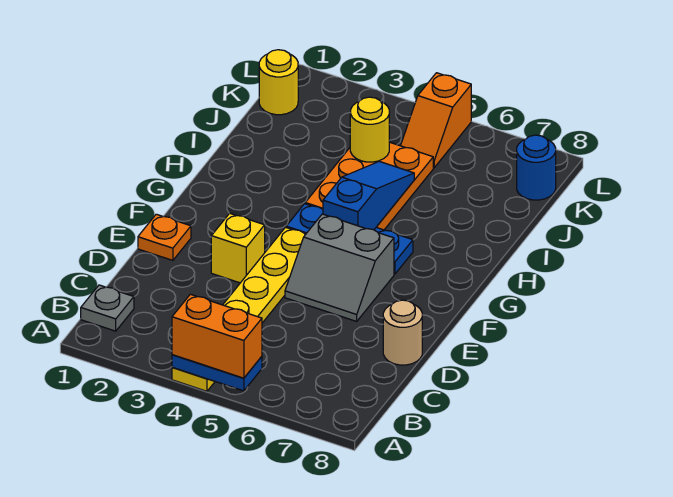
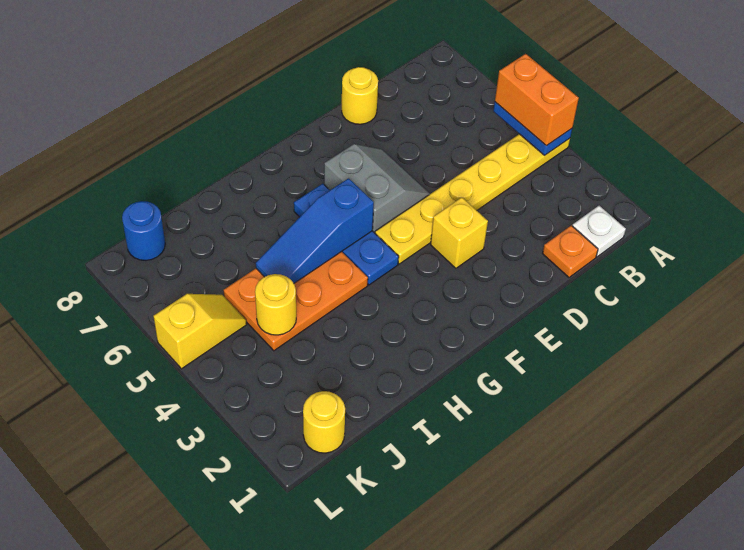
grey 1x1 plate [81,285,134,331] -> white 1x1 plate [572,206,626,257]
tan 1x1 round brick [383,300,422,365] -> yellow 1x1 round brick [342,67,378,124]
orange 1x1 plate [138,214,191,260] -> orange 1x1 plate moved to [543,225,598,277]
orange 1x2 slope [401,73,471,168] -> yellow 1x2 slope [153,294,247,369]

